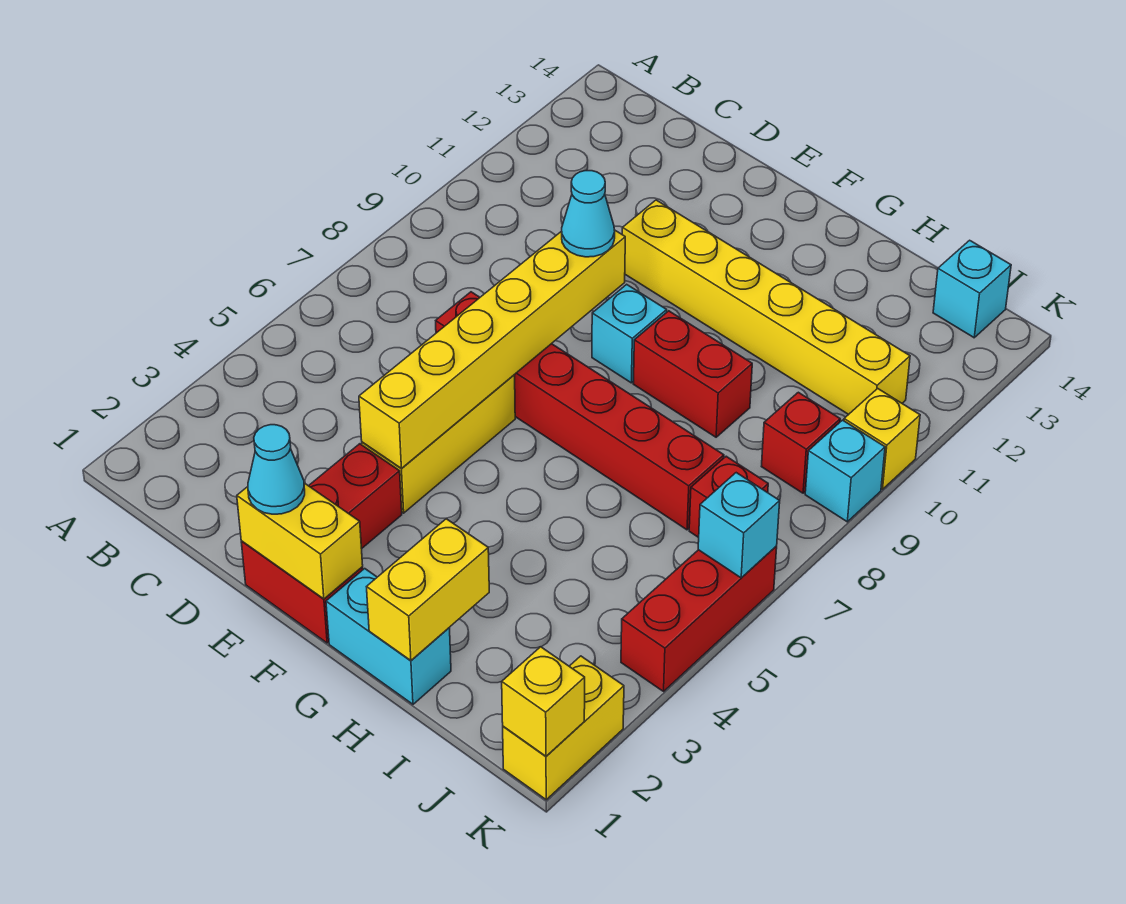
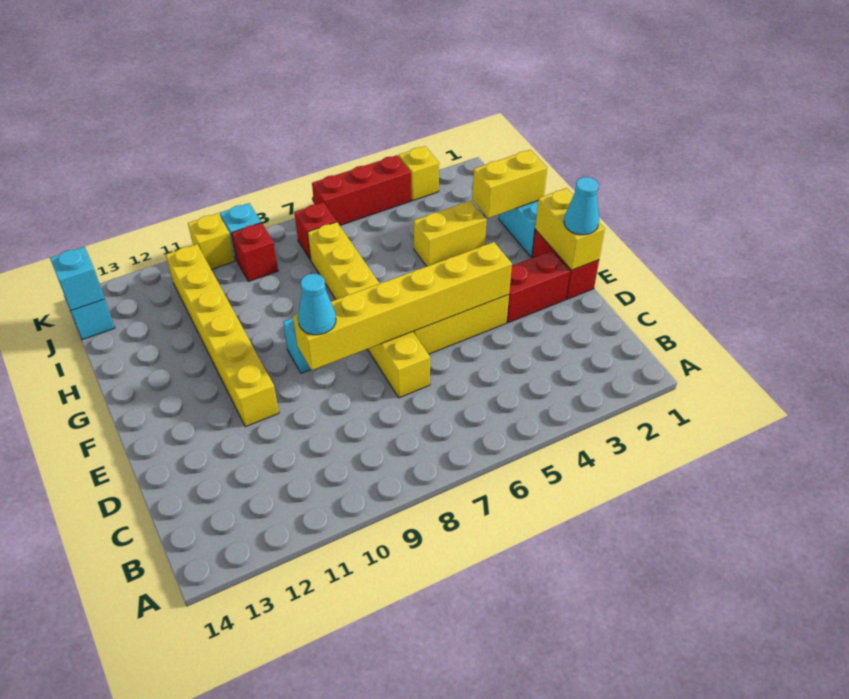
red 1x6 brick [436,292,724,530] -> yellow 1x6 brick [308,222,430,398]
red 1x2 brick [633,311,752,437] -> none
yellow 1x2 brick [503,656,624,800] -> yellow 1x2 brick moved to [414,201,487,266]
yellow 1x1 brick [502,647,585,756] -> yellow 1x1 brick moved to [399,146,439,200]
cyan 1x1 brick [698,473,780,578] -> cyan 1x1 brick moved to [50,247,105,311]

